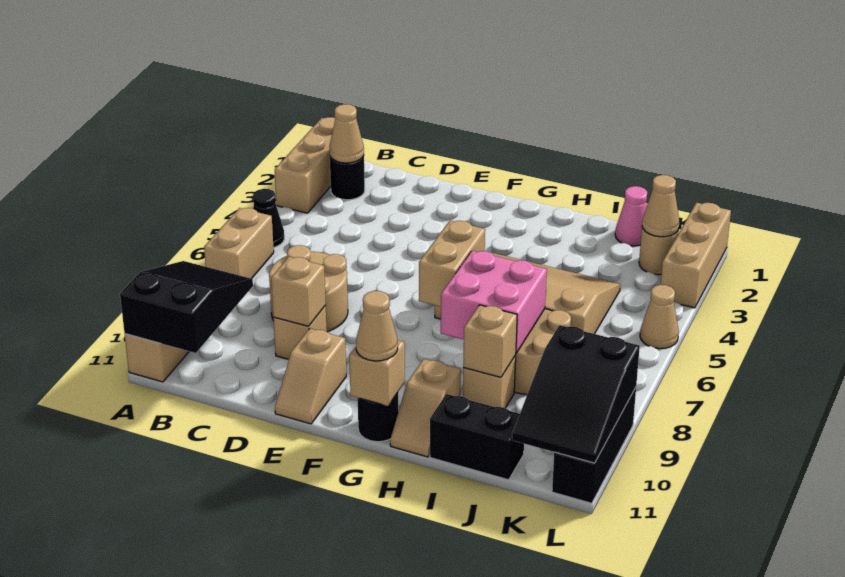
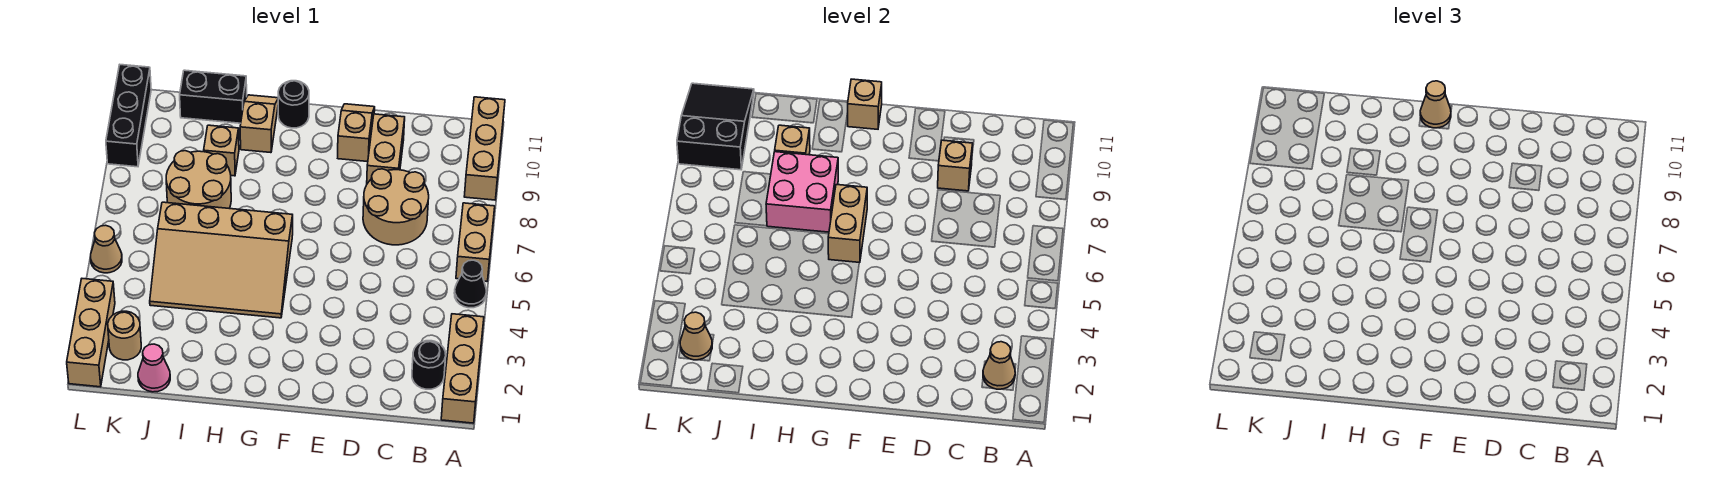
black 2x3 slope [120,261,253,353] -> none
tan 1x1 brick [273,306,327,359] -> tan 1x2 brick [367,114,405,184]

